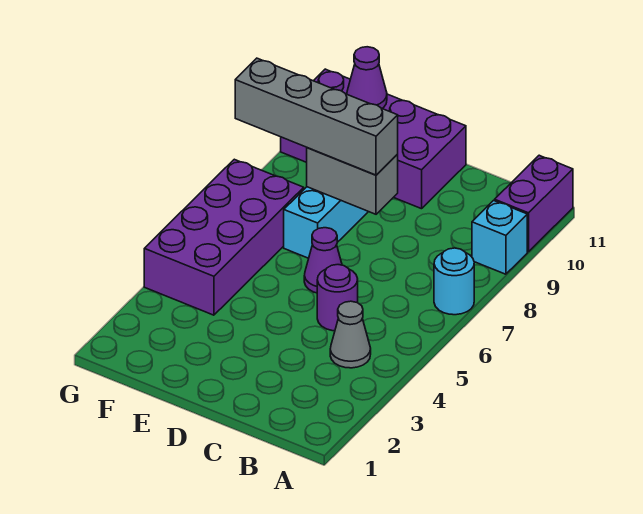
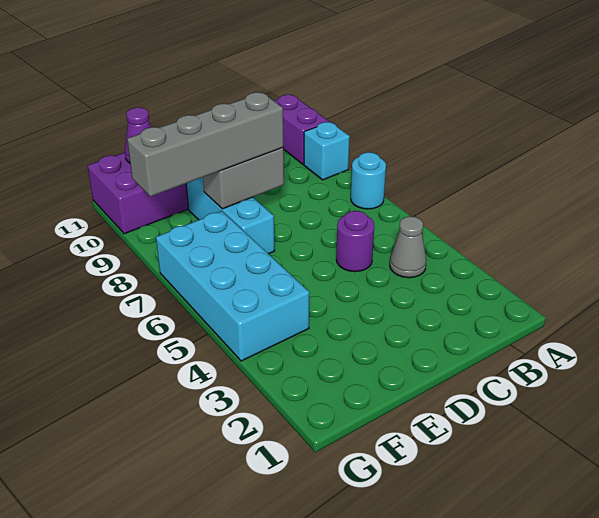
purple 1x1 cone [304,228,342,293] -> none
purple 2x4 brick [144,159,304,315] -> cyan 2x4 brick [156,211,309,361]

